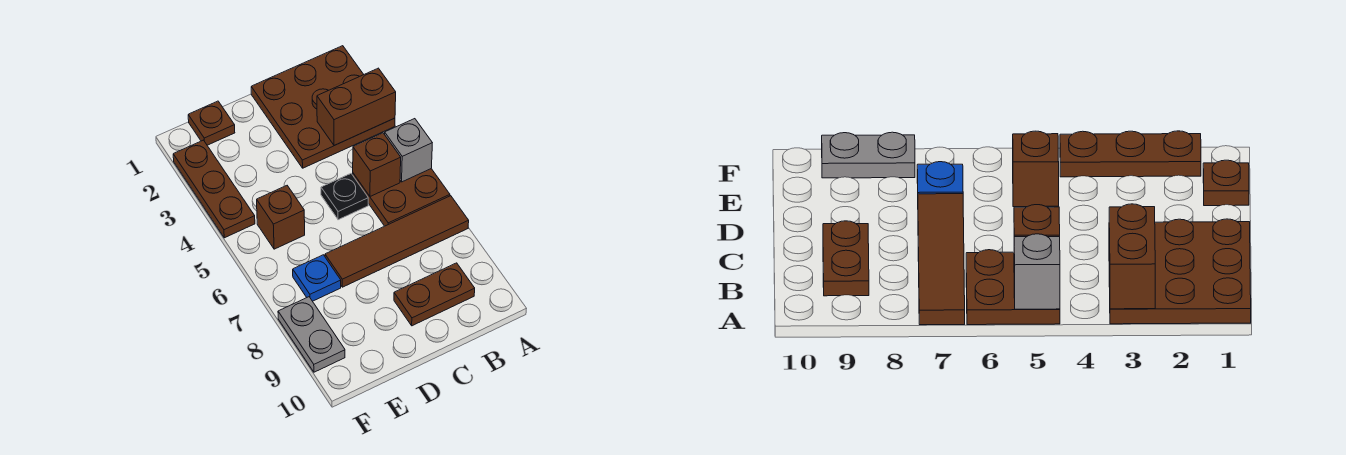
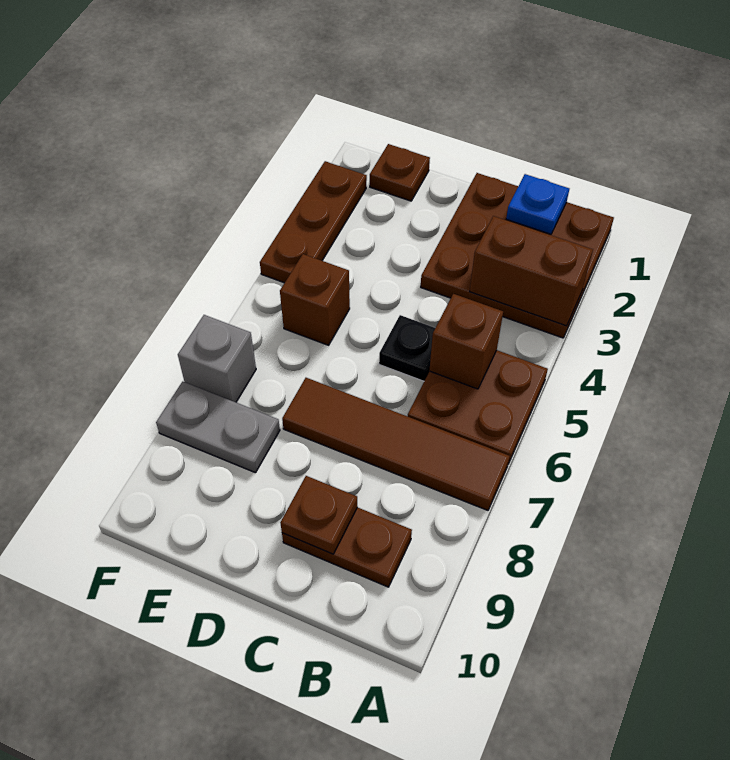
grey 1x1 brick [385,119,432,182] -> grey 1x1 brick moved to [178,315,256,402]
none -> brown 1x1 plate [280,476,358,554]
blue 1x1 plate [293,255,341,301] -> blue 1x1 plate moved to [506,174,569,234]
grey 1x2 plate [278,297,345,372] -> grey 1x2 plate turned to [156,382,280,473]

